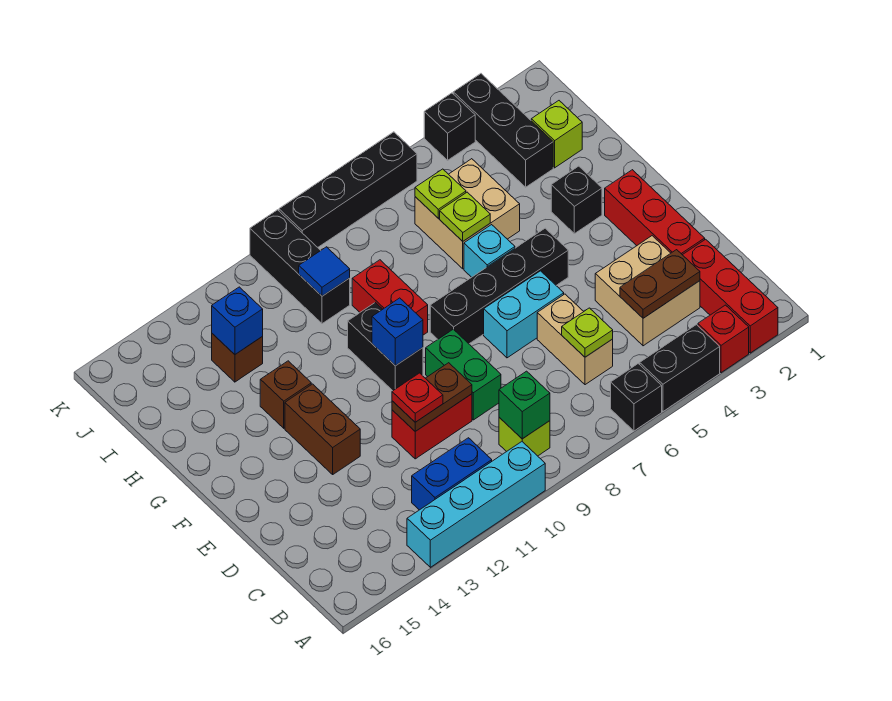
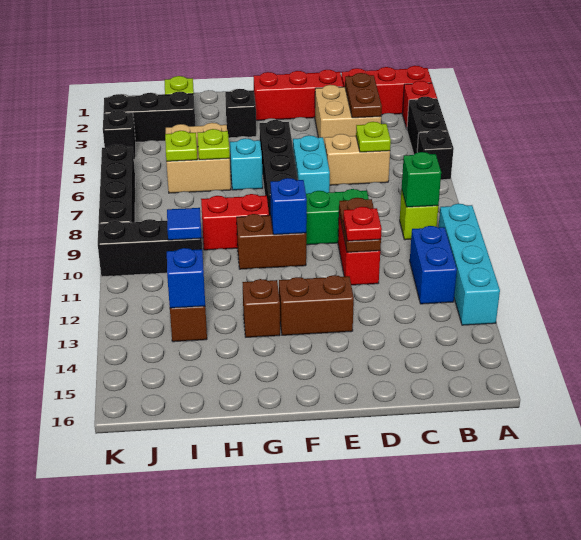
black 1x2 brick [348,302,423,391] -> brown 1x2 brick [237,214,306,269]

